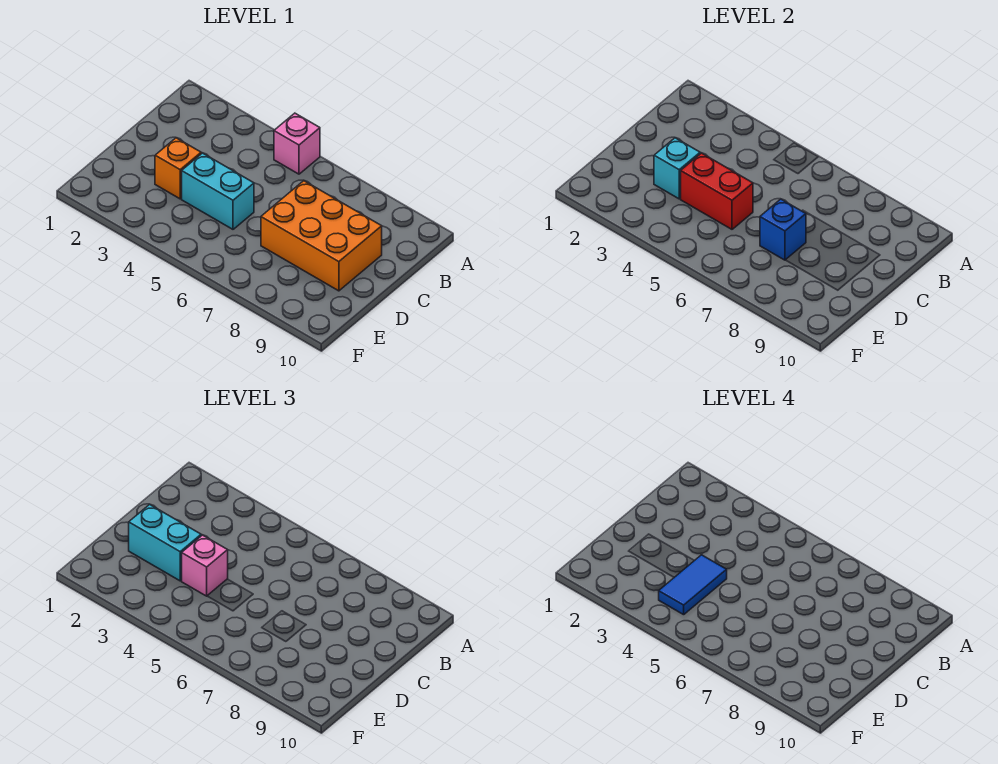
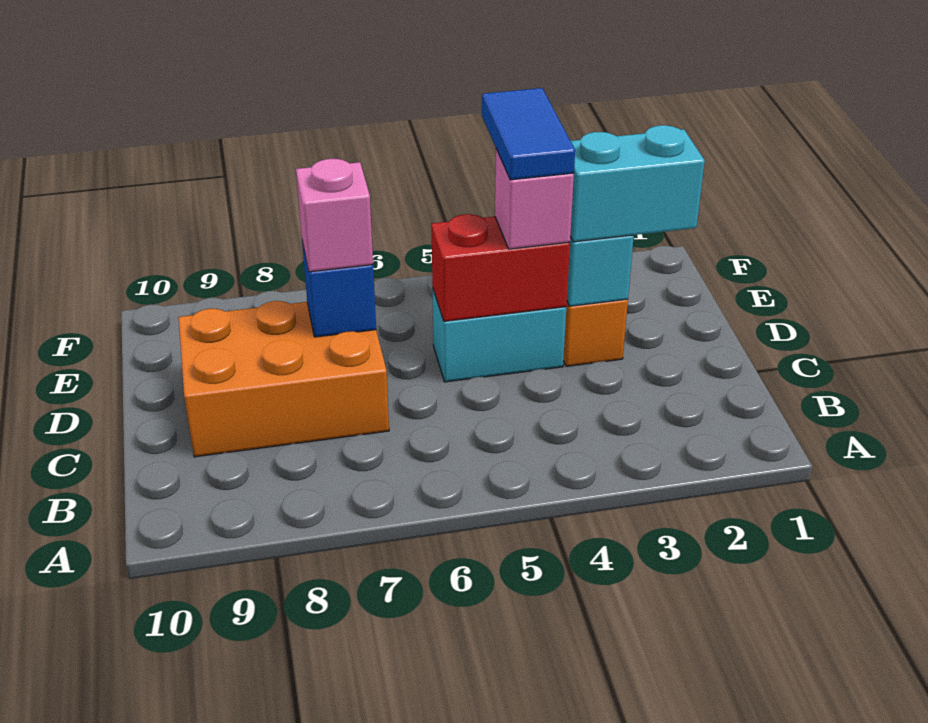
pink 1x1 brick [274,113,320,174] -> pink 1x1 brick moved to [296,159,373,272]

